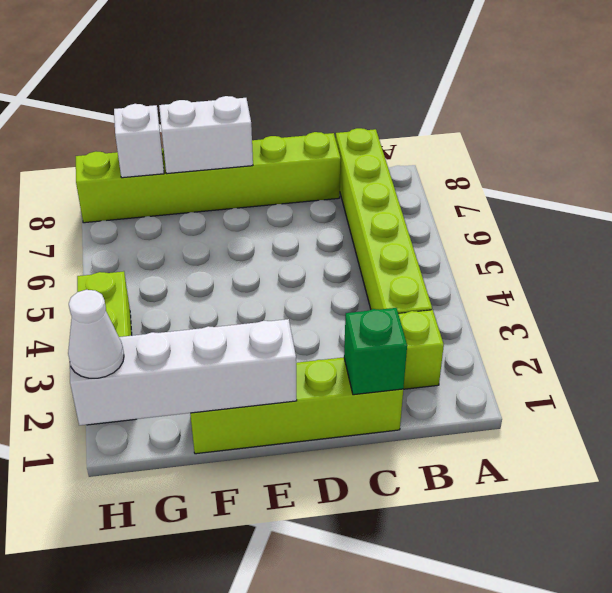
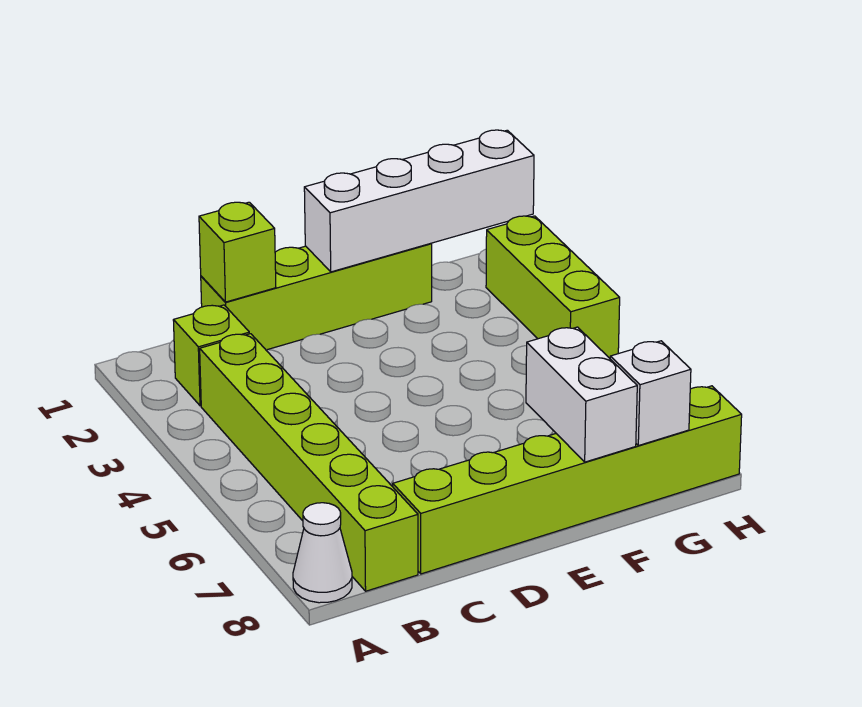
green 1x1 brick [344,308,407,395] -> lime 1x1 brick [199,202,276,302]
white 1x2 brick [159,96,253,174] -> white 1x2 brick turned to [526,327,637,462]
white 1x1 cone [68,290,124,378] -> white 1x1 cone moved to [293,503,352,603]

